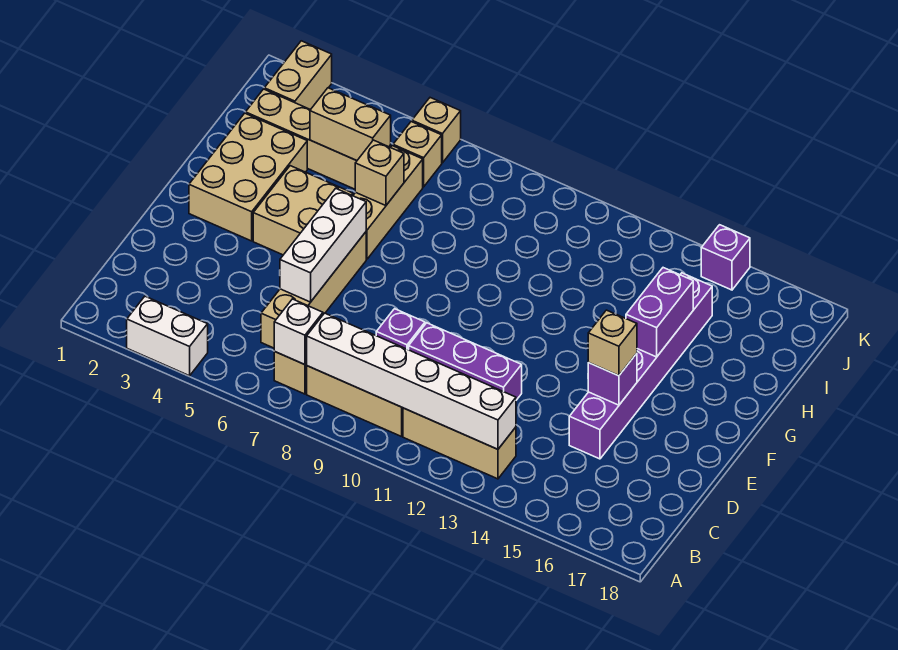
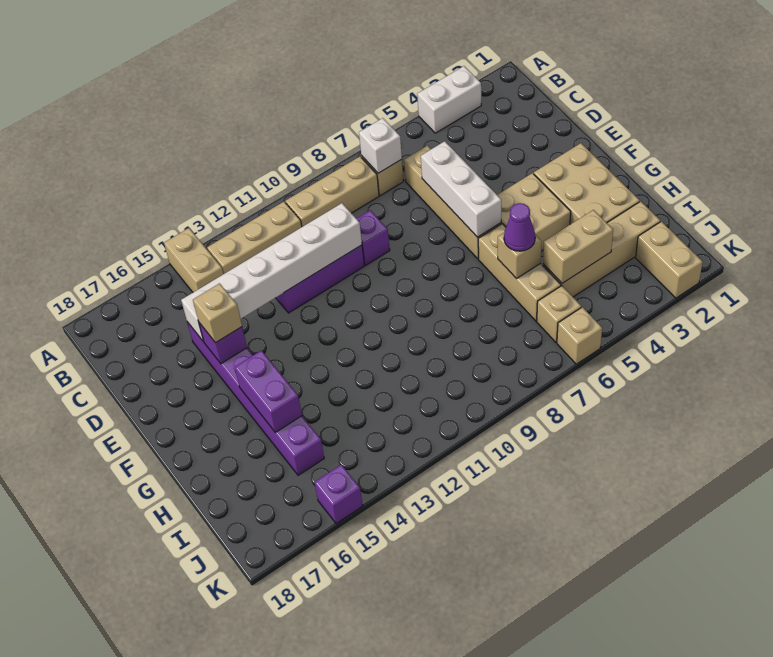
none -> tan 1x2 brick [164,228,223,292]
white 1x6 brick [307,313,516,449] -> white 1x6 brick moved to [181,203,362,342]
none -> purple 1x1 cone [504,203,535,251]

